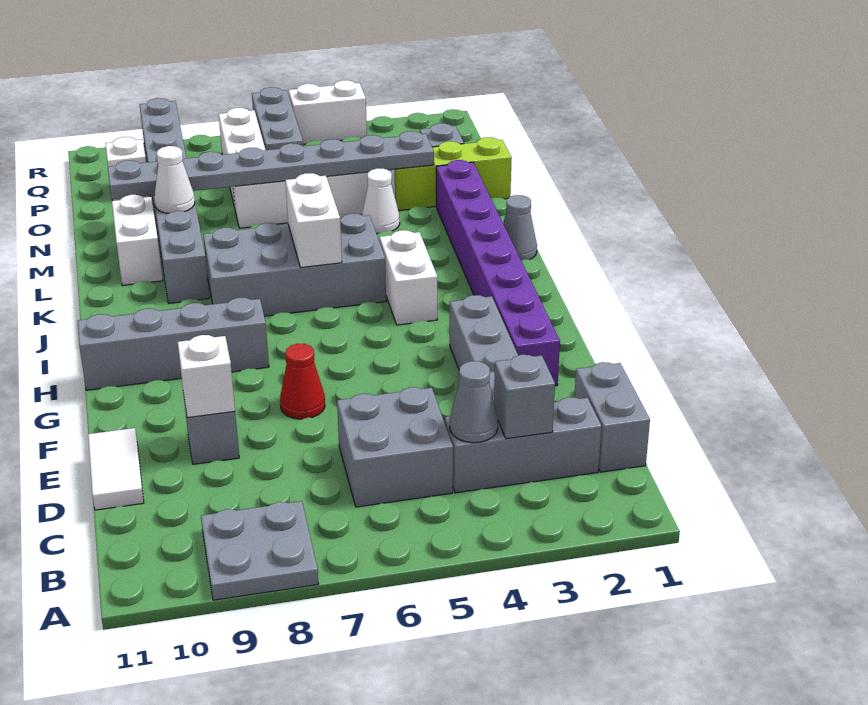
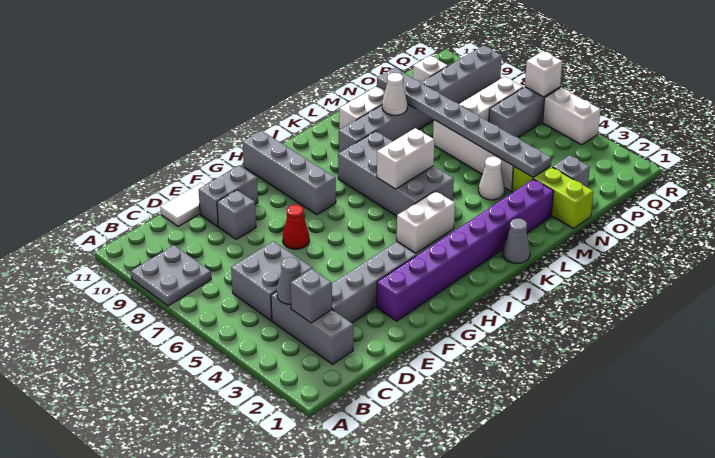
grey 1x2 brick [574,362,650,472] -> grey 1x2 brick moved to [198,166,258,227]
white 1x1 brick [178,335,235,418] -> white 1x1 brick moved to [525,51,562,97]

